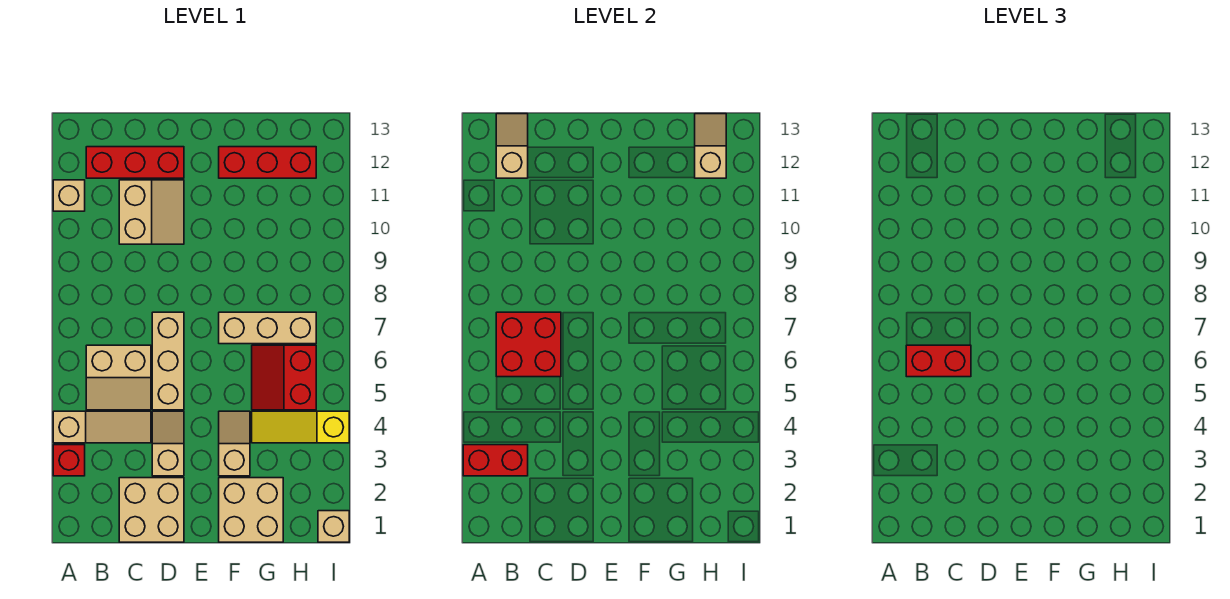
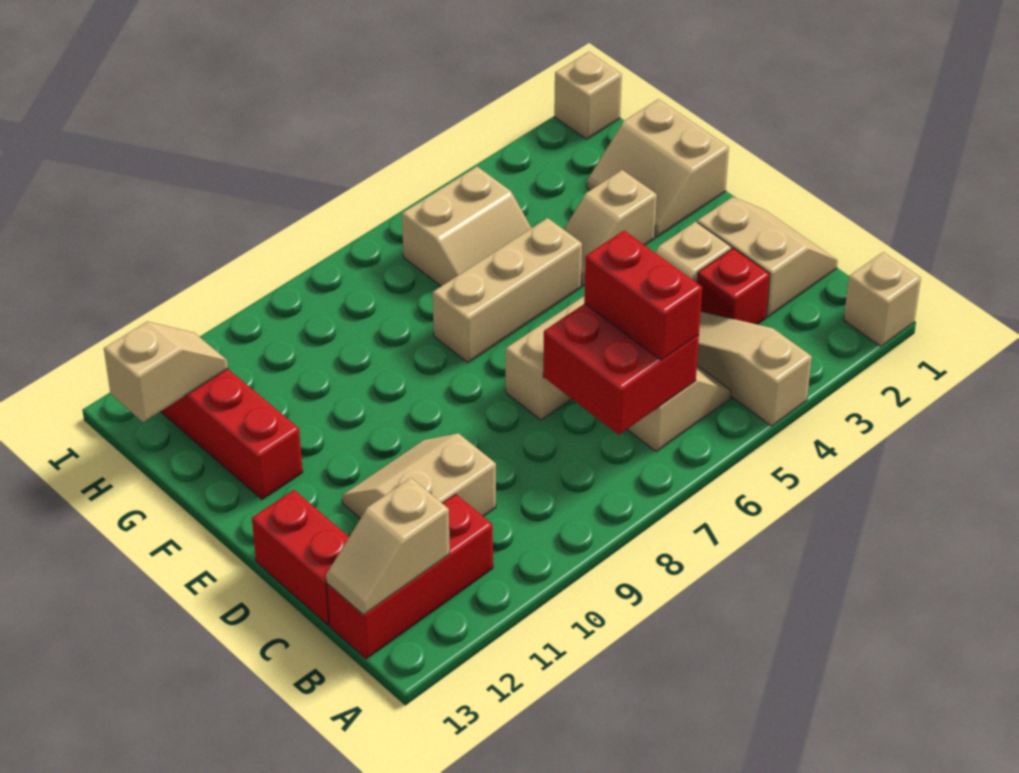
red 1x1 brick [53,445,85,476] -> red 1x1 brick moved to [697,248,770,324]
red 1x2 brick [463,445,528,476] -> red 1x2 brick moved to [252,490,349,625]
tan 1x1 brick [53,180,85,211] -> tan 1x1 brick moved to [844,252,921,346]
red 1x3 brick [86,147,184,178] -> red 1x3 brick turned to [327,494,493,659]
tan 2x2 brick [119,478,184,542] -> tan 2x2 slope [697,197,838,317]
tan 2x2 brick [219,478,283,542] -> tan 2x2 slope [587,99,729,237]
tan 1x3 brick [219,312,316,344] -> tan 1x3 brick turned to [433,218,582,363]
yellow 1x3 slope [252,411,349,443] -> none
red 2x2 slope [252,345,316,410] -> tan 2x2 slope [402,167,531,286]
tan 1x2 slope [695,114,726,178] -> tan 1x2 slope turned to [104,321,228,422]

